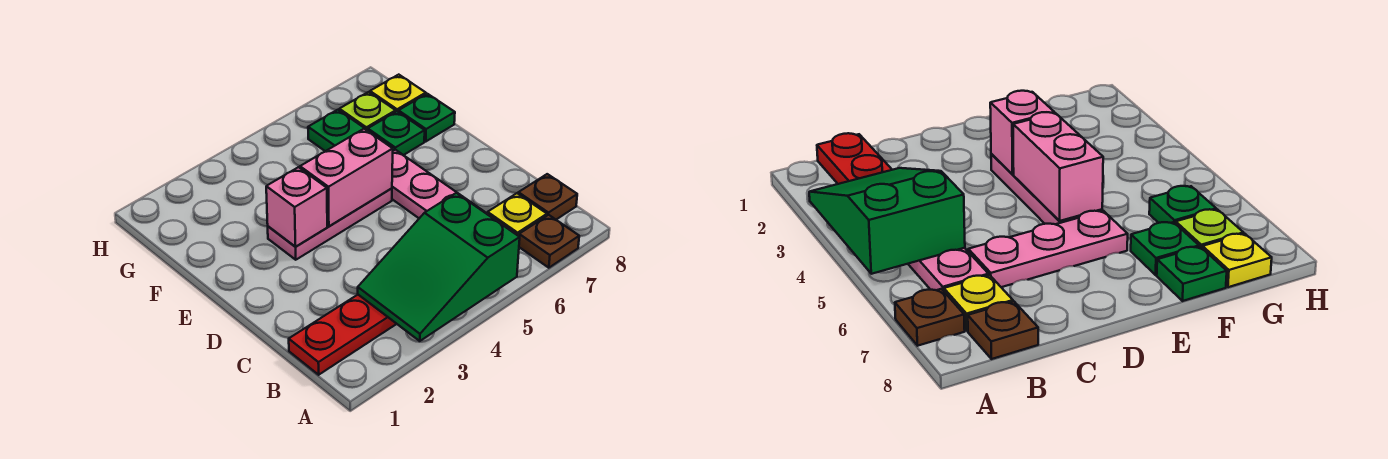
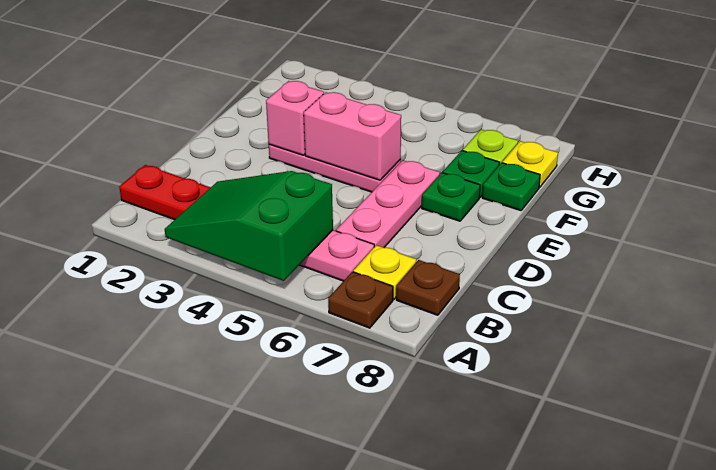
green 1x1 plate [308,110,365,151] -> green 1x1 plate moved to [422,173,480,221]

